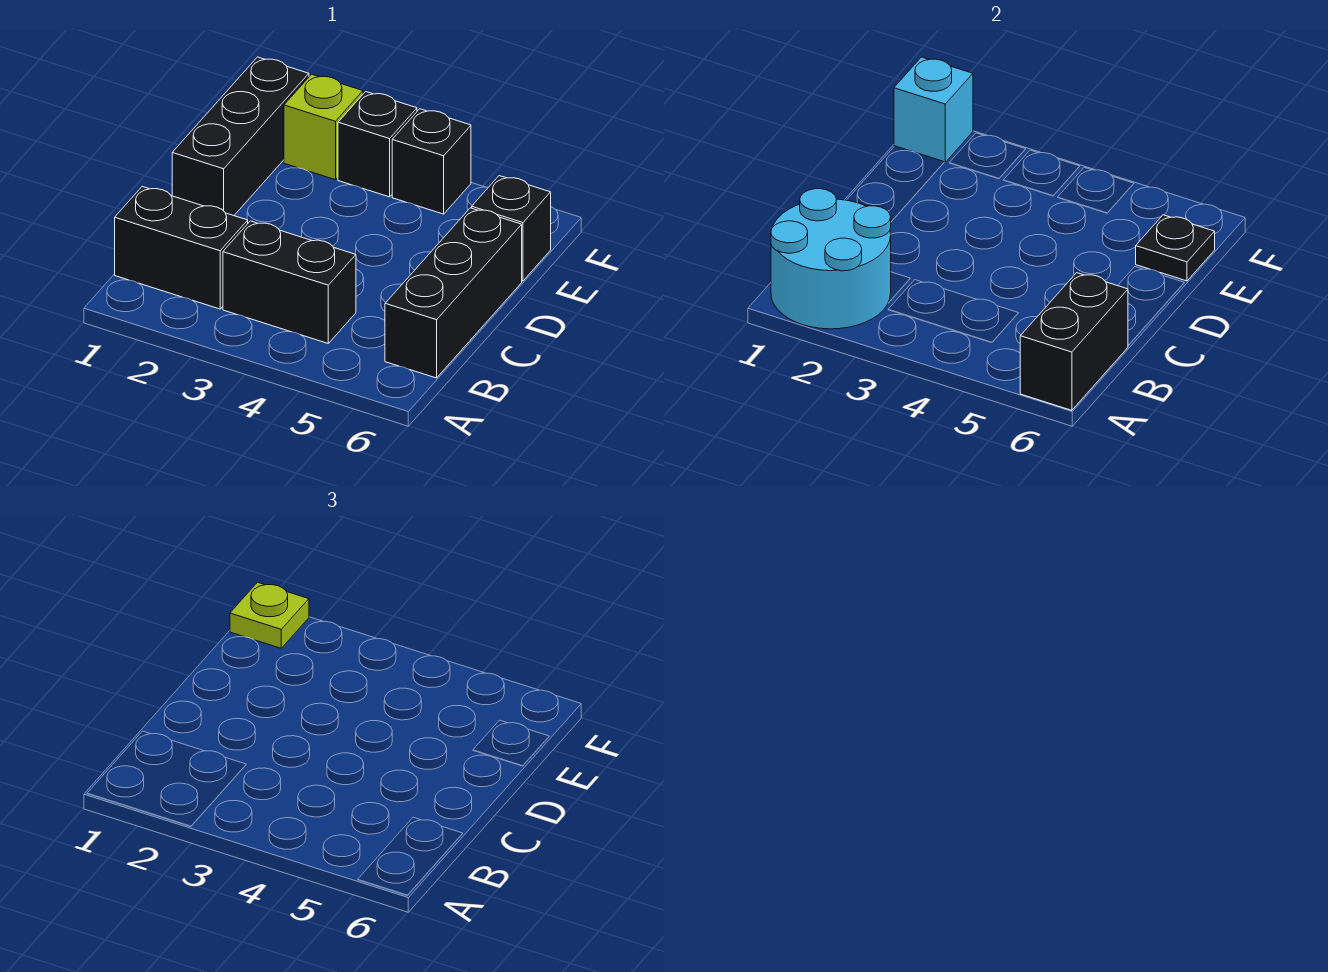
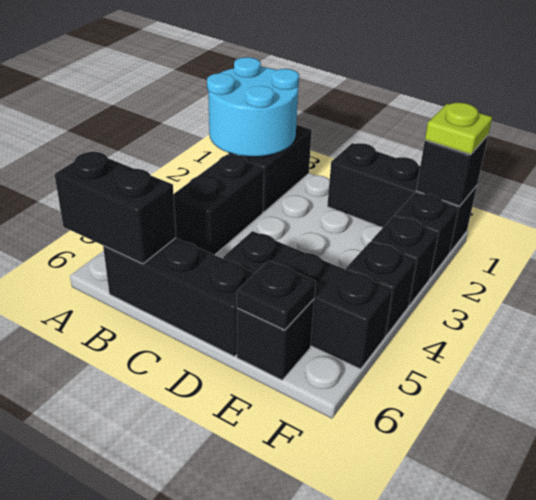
none -> black 1x3 brick [223,231,393,369]
cyan 1x1 brick [894,57,973,162] -> black 1x1 brick [416,135,488,206]
lime 1x1 brick [284,74,363,180] -> black 1x1 brick [395,193,459,278]

